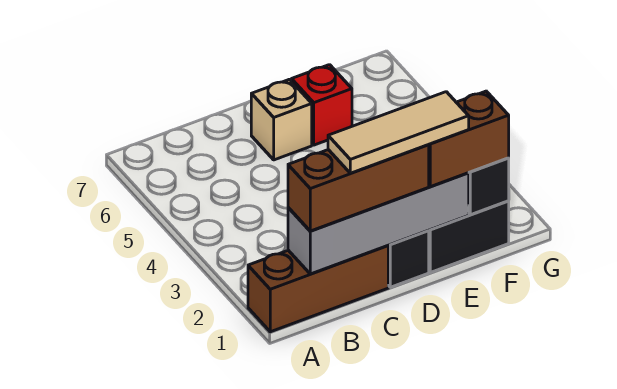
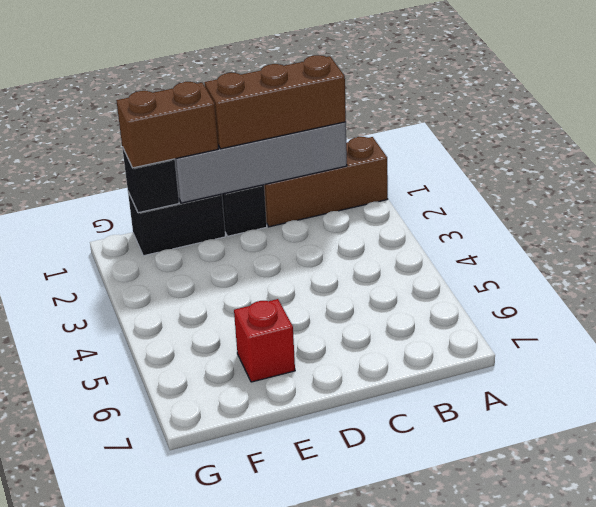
tan 1x3 tile [328,92,469,173] -> none
tan 1x1 brick [251,79,312,160] -> none

